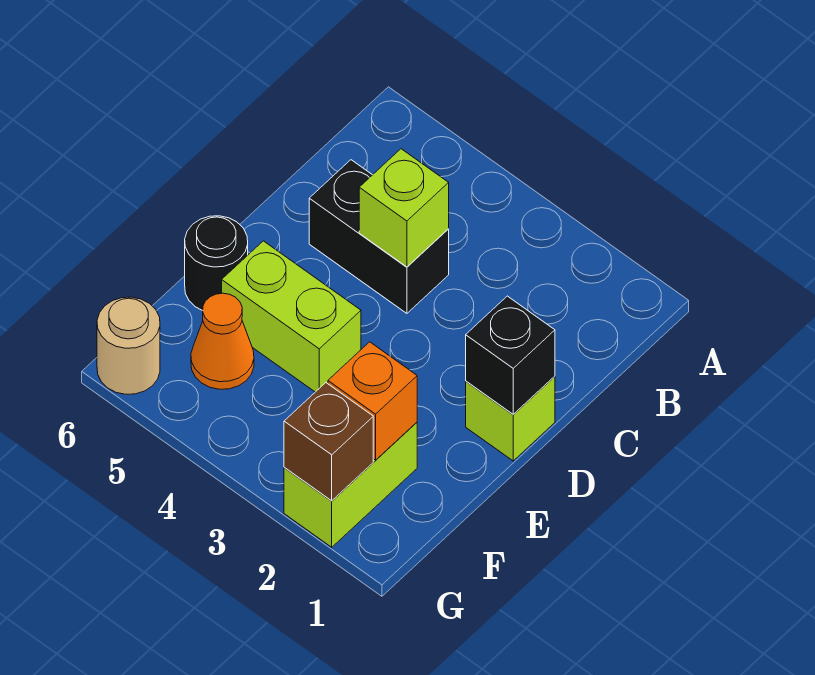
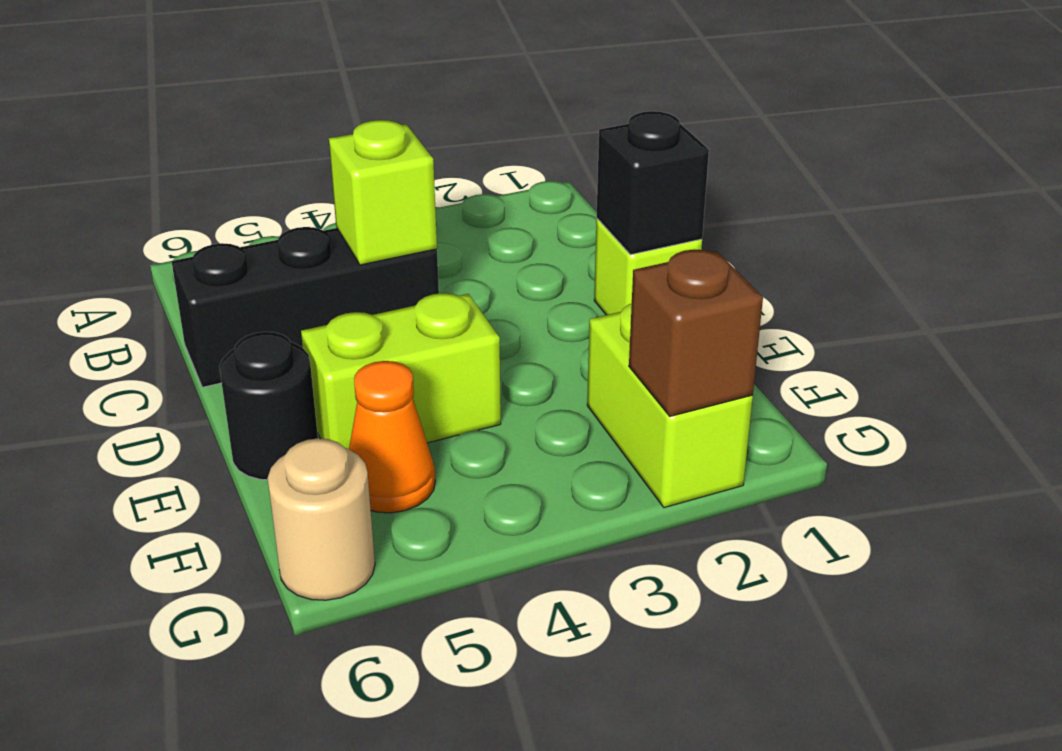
black 1x2 brick [309,160,449,313] -> black 1x3 brick [171,227,439,387]
orange 1x1 brick [328,342,417,460] -> none

